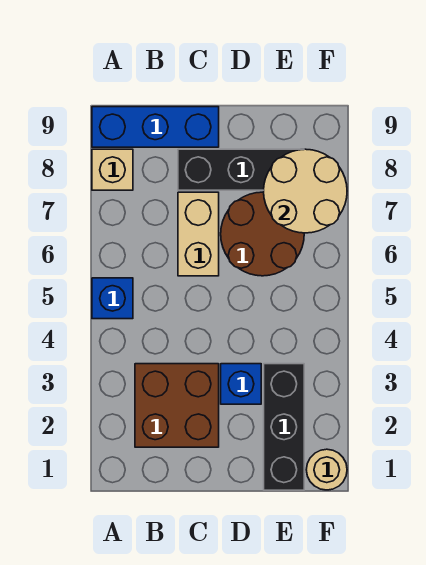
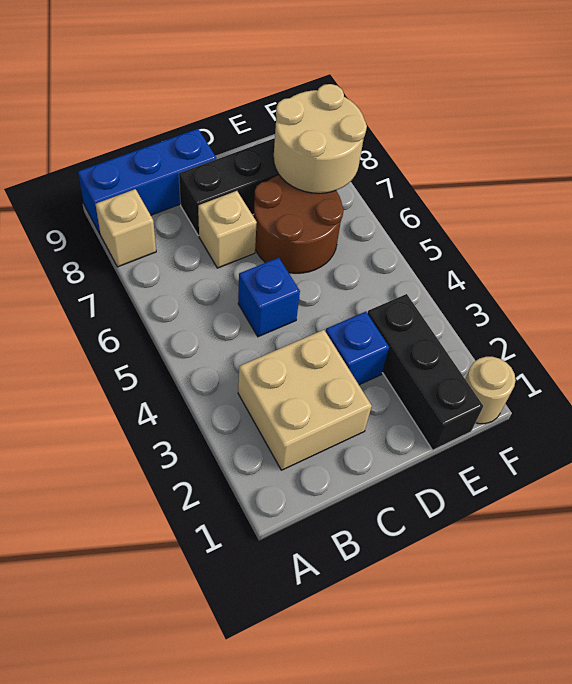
blue 1x1 brick [92,278,133,319] -> blue 1x1 brick moved to [238,258,300,337]
brown 2x2 brick [135,364,219,447] -> tan 2x2 brick [238,330,372,470]
tan 1x2 brick [178,192,219,276] -> tan 1x1 brick [198,191,257,268]

